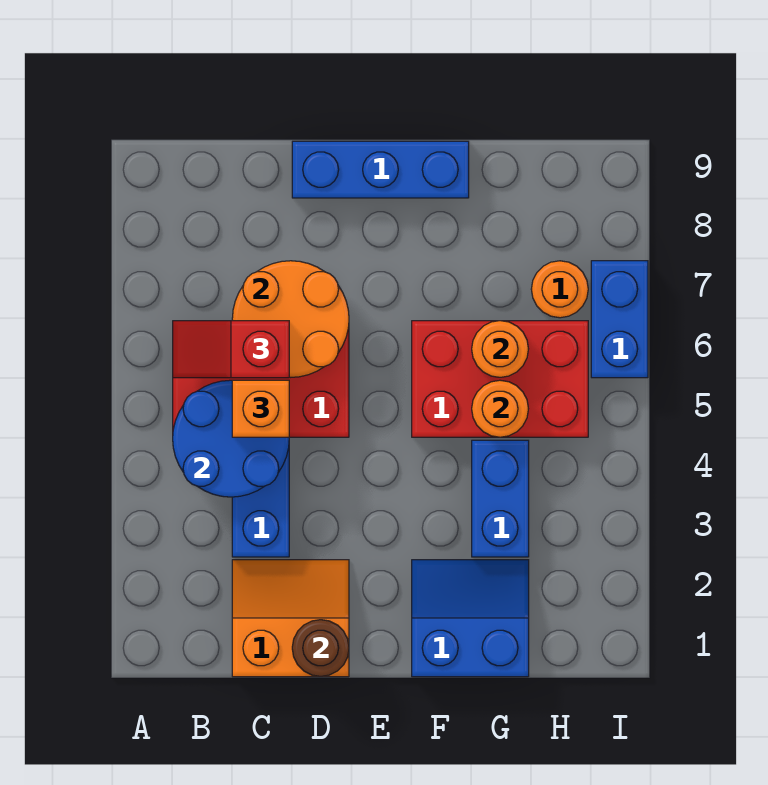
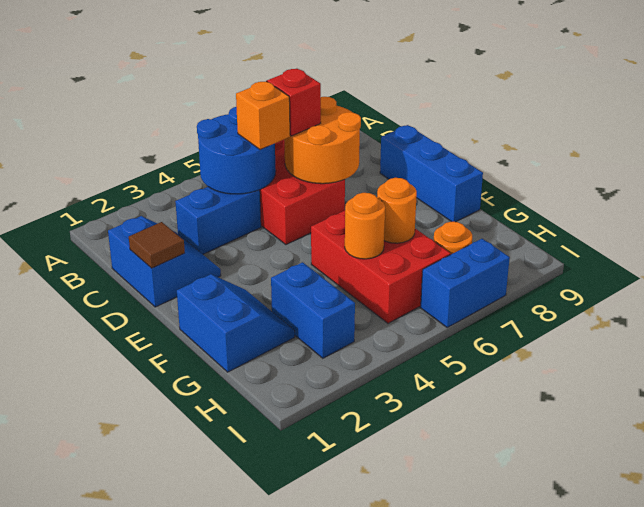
orange 2x2 slope [232,560,349,677] -> blue 2x2 slope [108,216,221,307]
brown 1x1 round brick [292,620,349,676] -> brown 1x1 tile [129,222,185,268]
blue 1x2 brick [472,440,529,557] -> blue 1x2 brick turned to [271,262,355,358]

